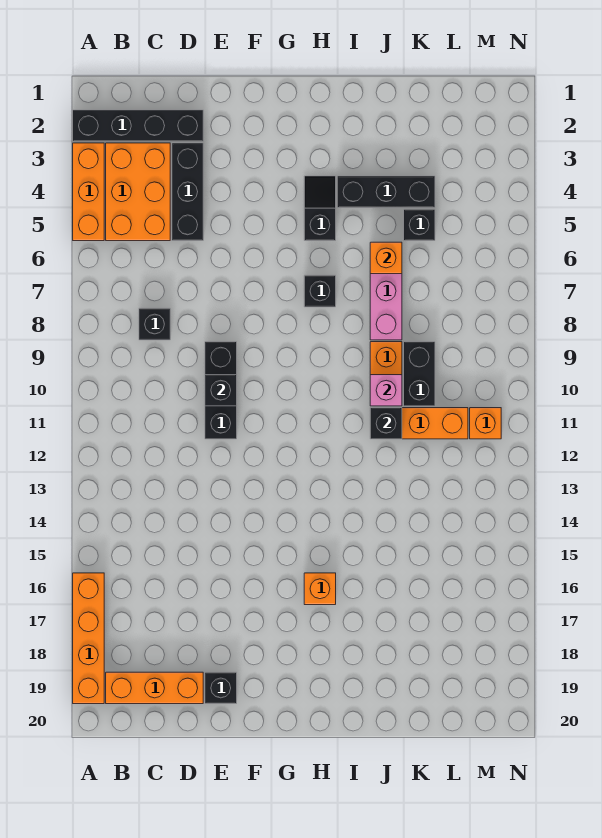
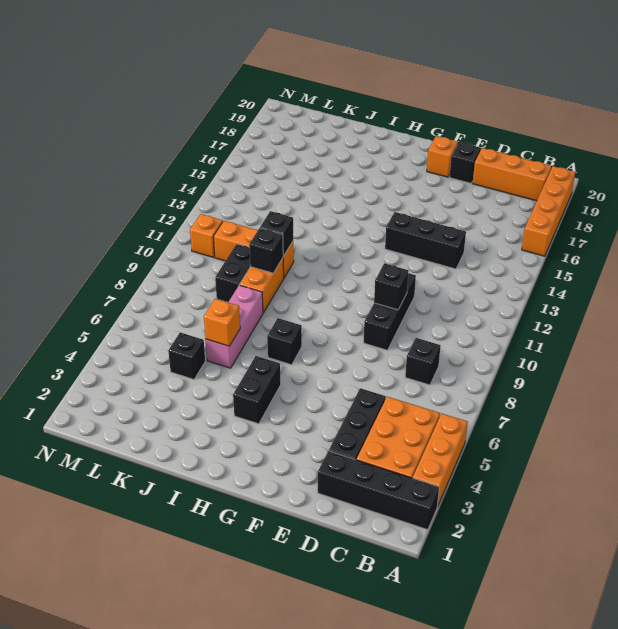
black 1x2 slope [304,176,336,241] -> black 1x2 brick [233,356,281,424]
orange 1x1 brick [304,573,336,605] -> orange 1x1 brick moved to [427,136,458,177]
black 1x3 brick [337,176,435,208] -> black 1x3 brick moved to [385,212,466,269]
pink 1x1 brick [370,375,402,406] -> black 1x1 brick [249,228,284,273]

